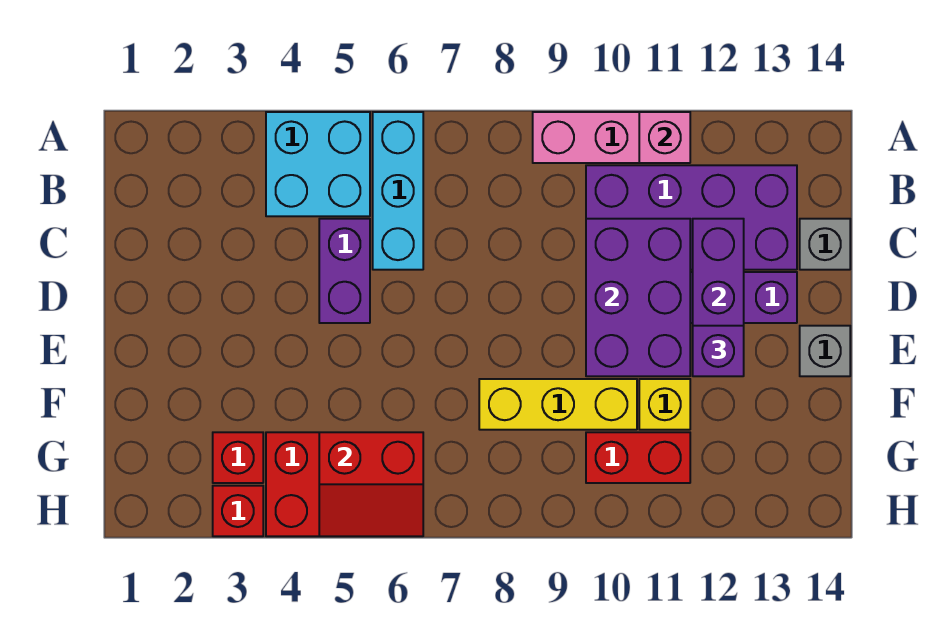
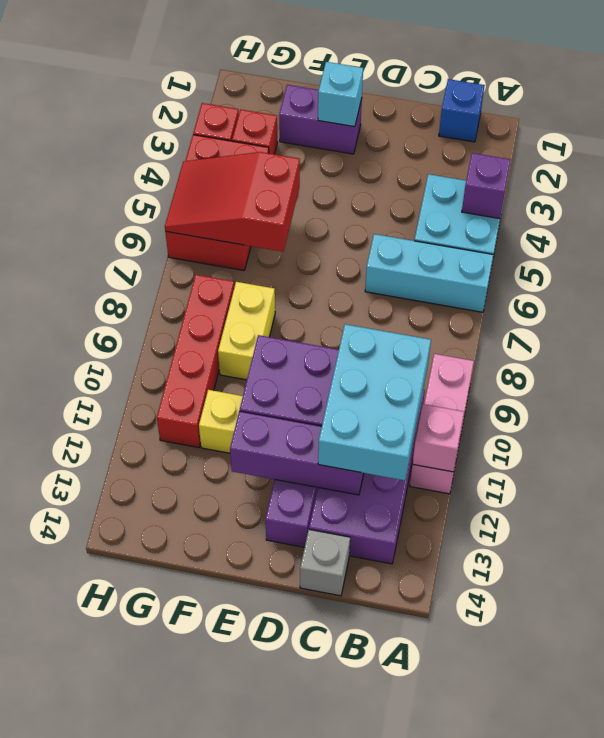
none -> blue 1x1 brick [439,79,485,142]
none -> cyan 2x3 brick [318,324,431,480]
purple 1x2 brick [319,219,370,323] -> purple 1x2 brick moved to [279,85,362,154]
none -> cyan 1x1 brick [318,62,363,127]
purple 1x1 brick [693,326,744,376] -> purple 1x1 brick moved to [462,153,510,219]
grey 1x1 brick [800,326,850,376] -> none
yellow 1x3 brick [479,379,637,430] -> yellow 1x2 brick [218,282,275,380]
red 2x2 slope [319,432,423,536] -> red 2x3 slope [165,152,300,252]
red 1x2 brick [586,432,690,483] -> red 1x4 brick [157,275,234,448]

